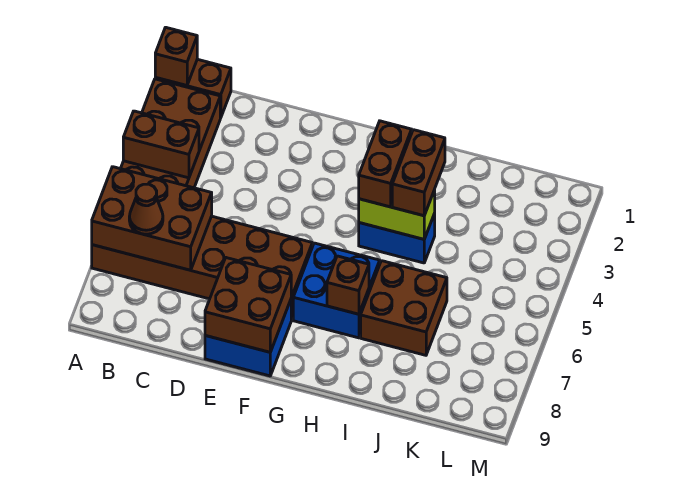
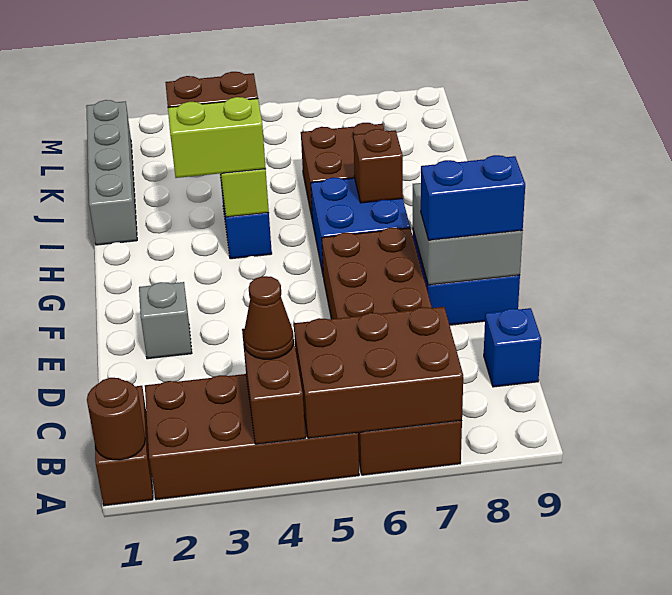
brown 1x1 brick [155,27,197,86] -> brown 1x1 round brick [87,378,145,460]
brown 2x3 brick [92,167,212,270] -> brown 2x3 brick turned to [294,307,463,438]
brown 1x1 cone [129,184,163,234] -> brown 1x1 cone moved to [243,276,294,359]
none -> blue 1x1 brick [484,308,541,387]
none -> grey 1x1 brick [139,282,192,359]
brown 2x2 brick [205,258,291,352] -> grey 2x2 brick [413,183,523,285]
none -> blue 1x2 brick [421,155,525,240]
brown 1x2 brick [359,121,412,207] -> lime 1x2 brick [168,97,266,178]
none -> grey 1x4 brick [86,100,137,245]

